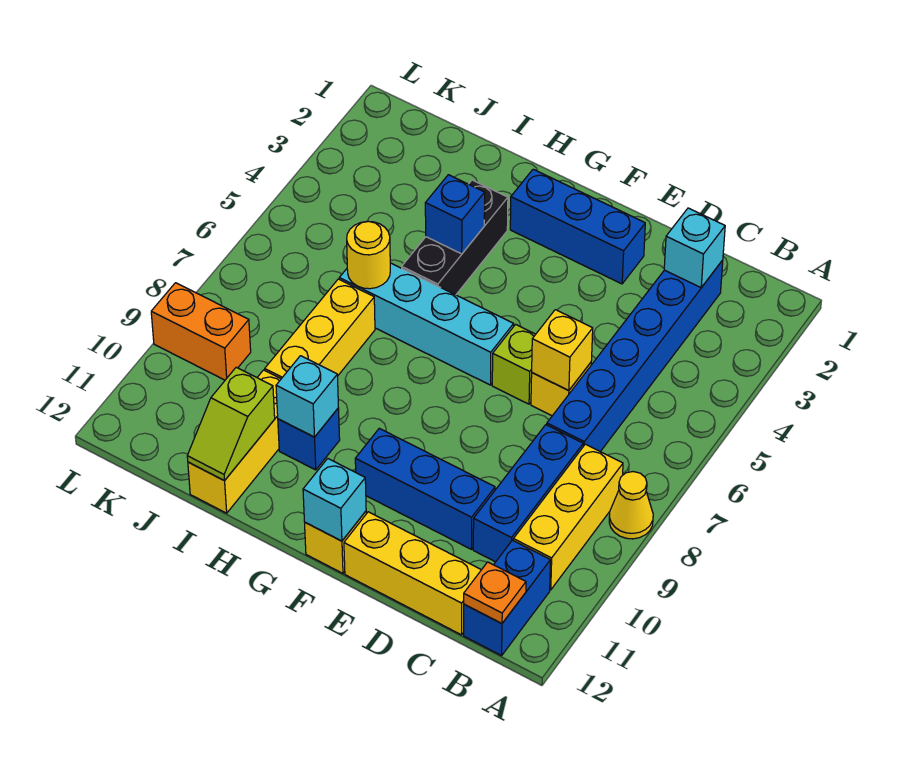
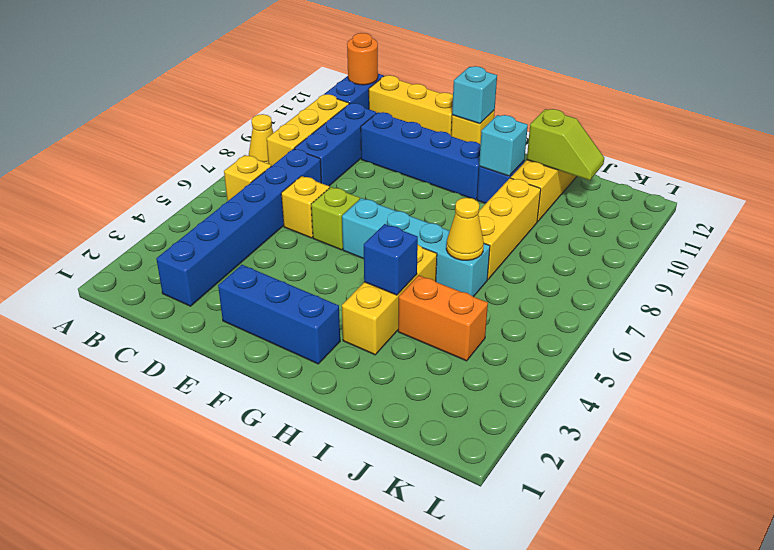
orange 1x1 plate [464,562,526,624] -> orange 1x1 round brick [347,33,378,85]
cyan 1x1 brick [664,208,725,287] -> none
yellow 1x1 brick [532,310,593,391] -> yellow 1x1 brick moved to [224,155,271,201]
blue 1x3 brick [355,428,495,549] -> blue 1x4 brick [361,112,481,200]
black 1x3 brick [402,180,508,295] -> yellow 1x3 brick [342,245,437,355]
yellow 1x1 round brick [347,221,390,289] -> yellow 1x1 cone [446,198,484,260]
lime 1x2 slope [187,367,275,481] -> lime 1x2 slope turned to [527,109,604,180]
orange 1x2 brick [151,283,251,380] -> orange 1x2 brick moved to [398,275,488,361]

